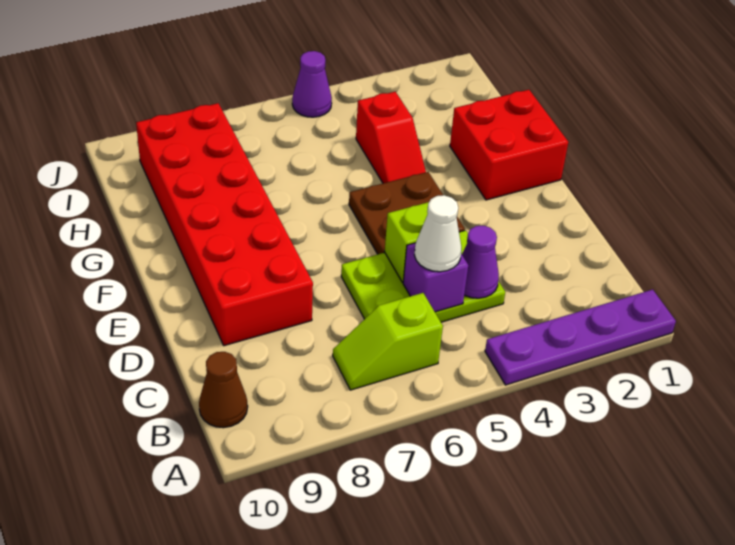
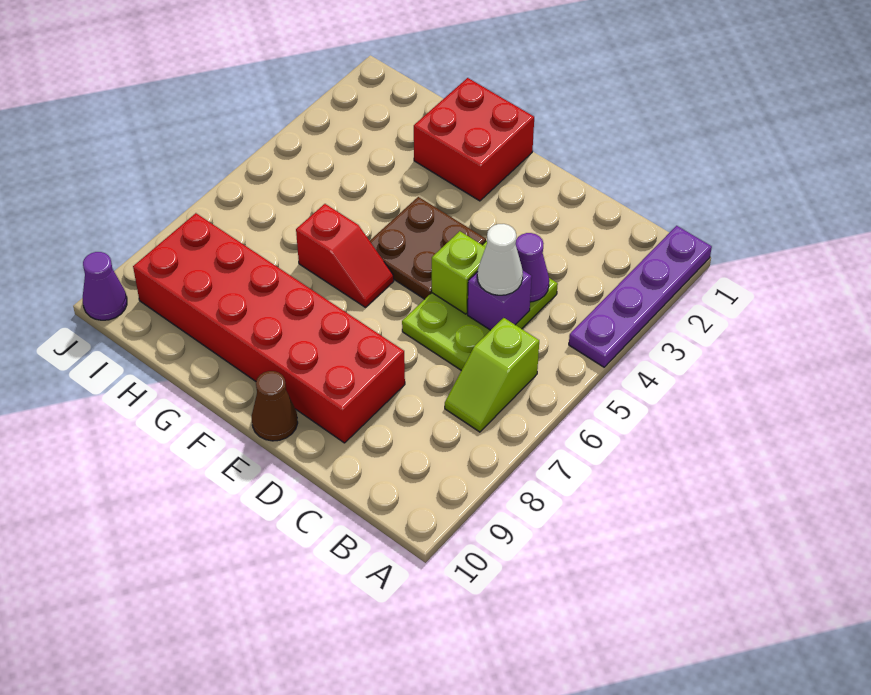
brown 1x1 cone [199,352,248,428] -> brown 1x1 cone moved to [252,371,298,441]
red 1x2 slope [356,92,426,183] -> red 1x2 slope moved to [296,204,394,307]
purple 1x1 cone [292,51,332,117] -> purple 1x1 cone moved to [83,252,127,320]

